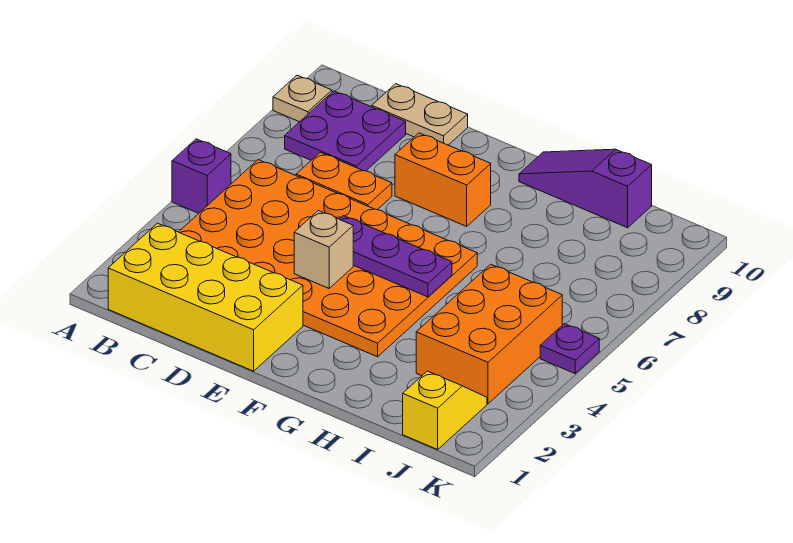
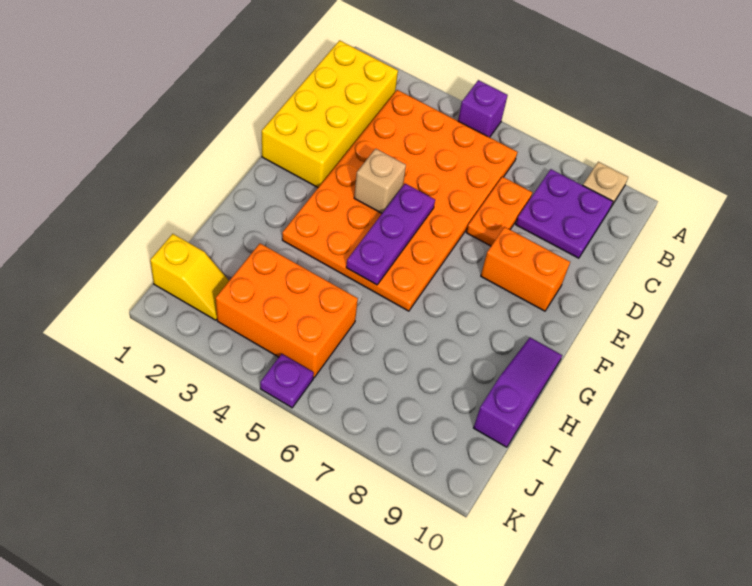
tan 1x2 plate [372,84,468,145] -> none
orange 1x2 brick [395,133,491,226] -> orange 1x2 brick turned to [481,227,570,311]

